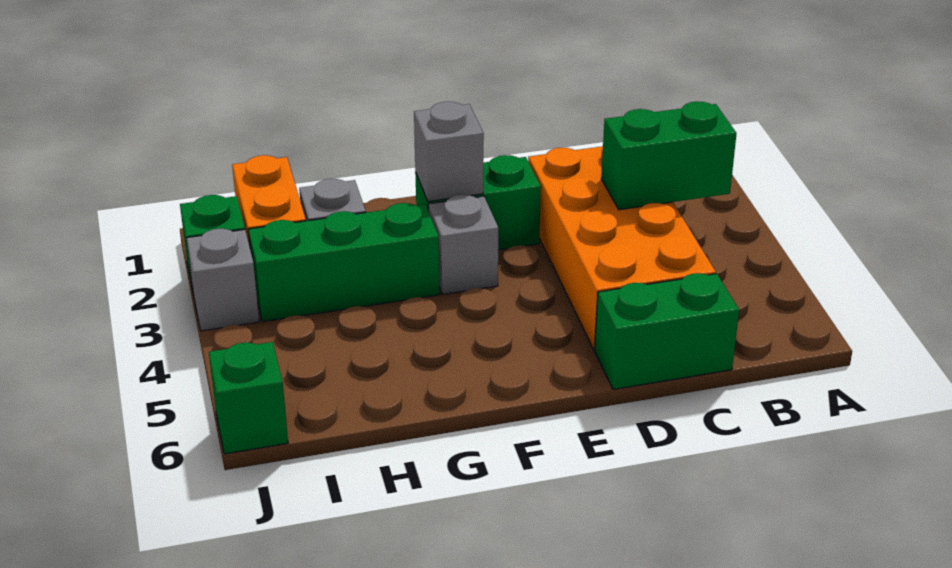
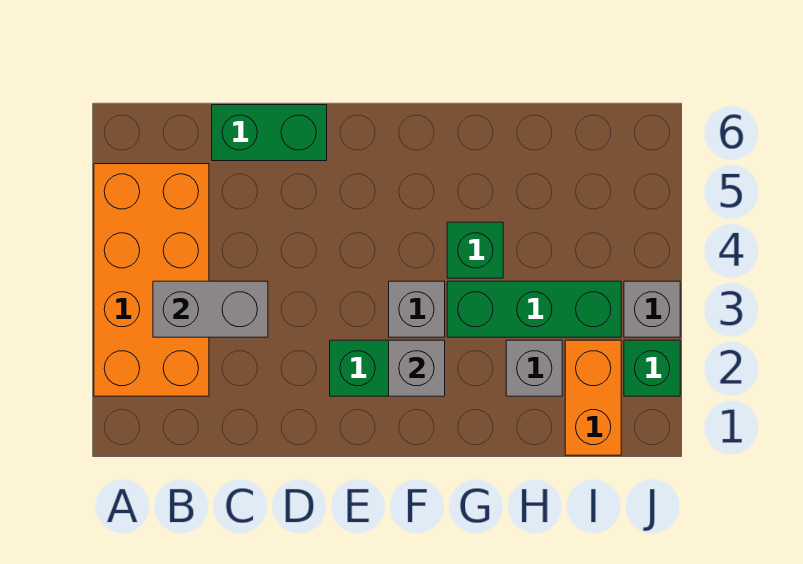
green 1x2 brick [601,101,737,210] -> grey 1x2 brick [153,281,268,337]
orange 2x4 brick [528,146,716,350] -> orange 2x4 brick moved to [94,164,209,396]
green 1x1 brick [209,342,288,454] -> green 1x1 brick moved to [447,222,503,278]

